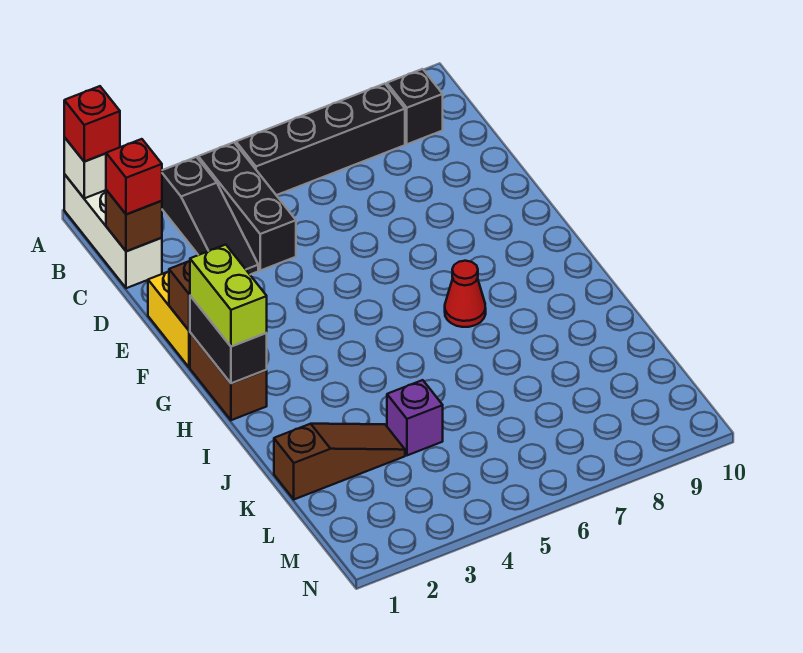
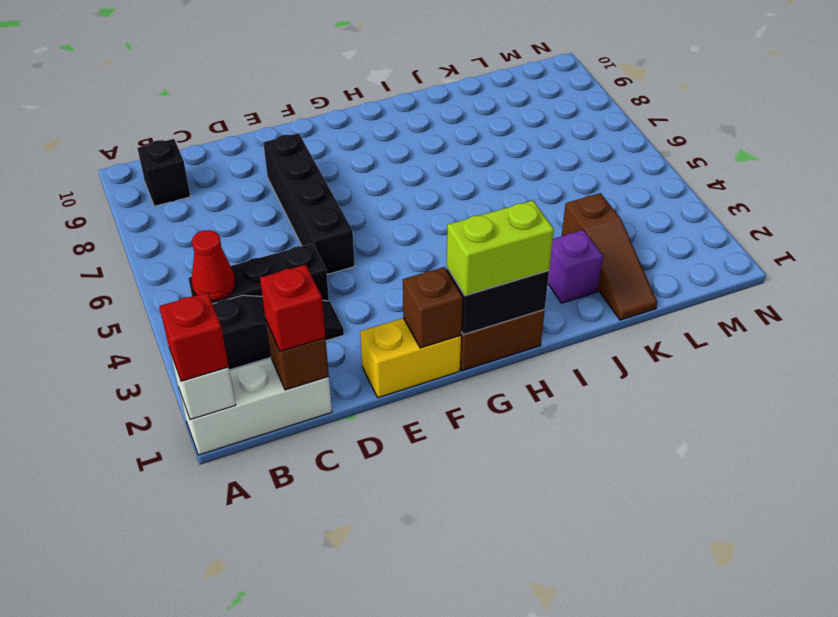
black 1x4 brick [236,84,405,195] -> black 1x4 brick moved to [263,133,355,274]
red 1x1 cone [445,261,486,327] -> red 1x1 cone moved to [192,230,236,301]
brown 1x3 slope [274,424,405,499] -> brown 1x3 slope turned to [562,193,657,320]
purple 1x1 brick [387,380,443,455] -> purple 1x1 brick moved to [548,230,603,303]

